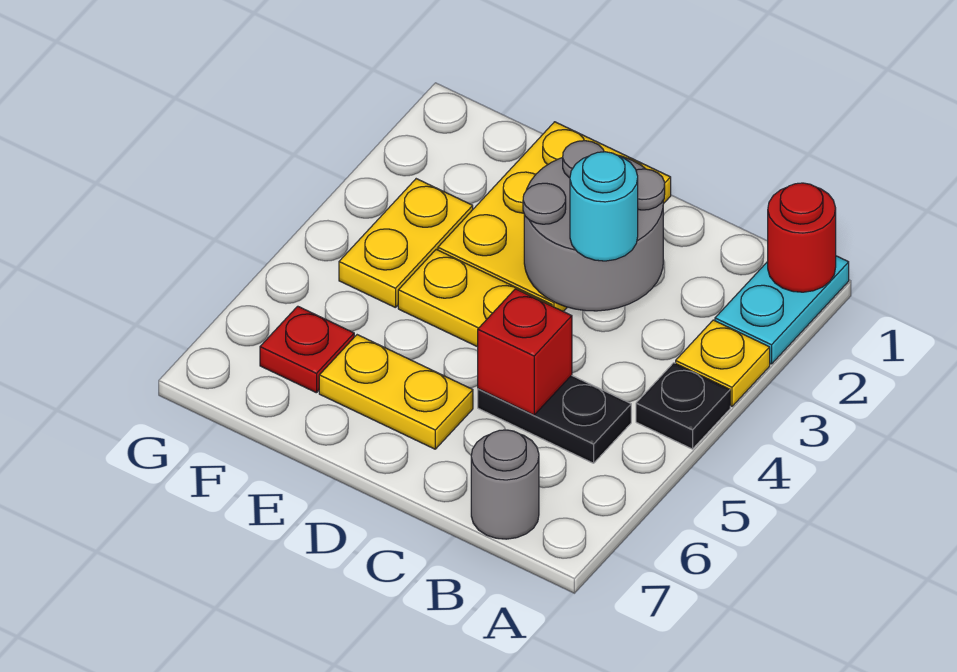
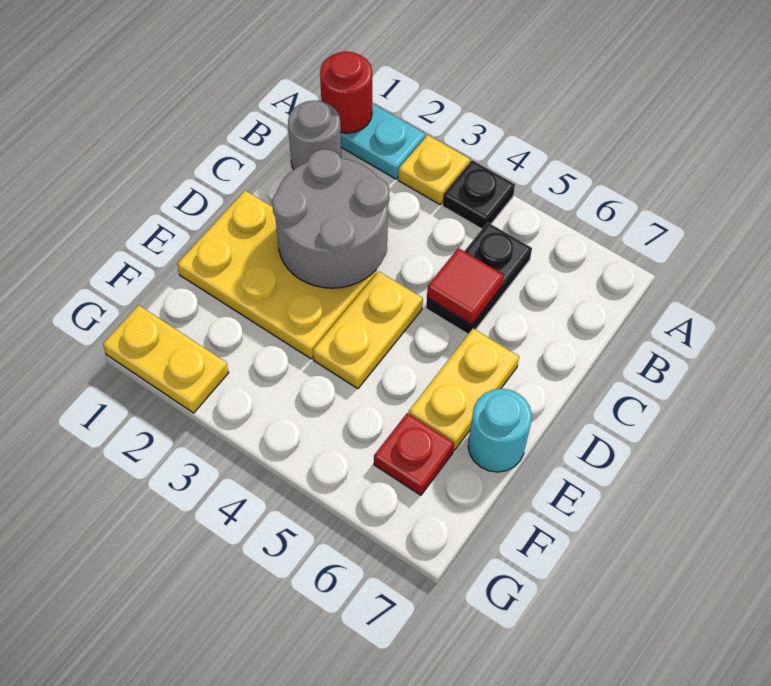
grey 1x1 round brick [471,430,539,539] -> grey 1x1 round brick moved to [288,101,341,169]
cyan 1x1 round brick [570,152,638,261] -> cyan 1x1 round brick moved to [468,389,532,472]
red 1x1 brick [478,289,572,415] -> red 1x1 tile [427,248,504,324]
yellow 1x2 plate [339,179,473,308] -> yellow 1x2 plate moved to [103,305,229,413]

